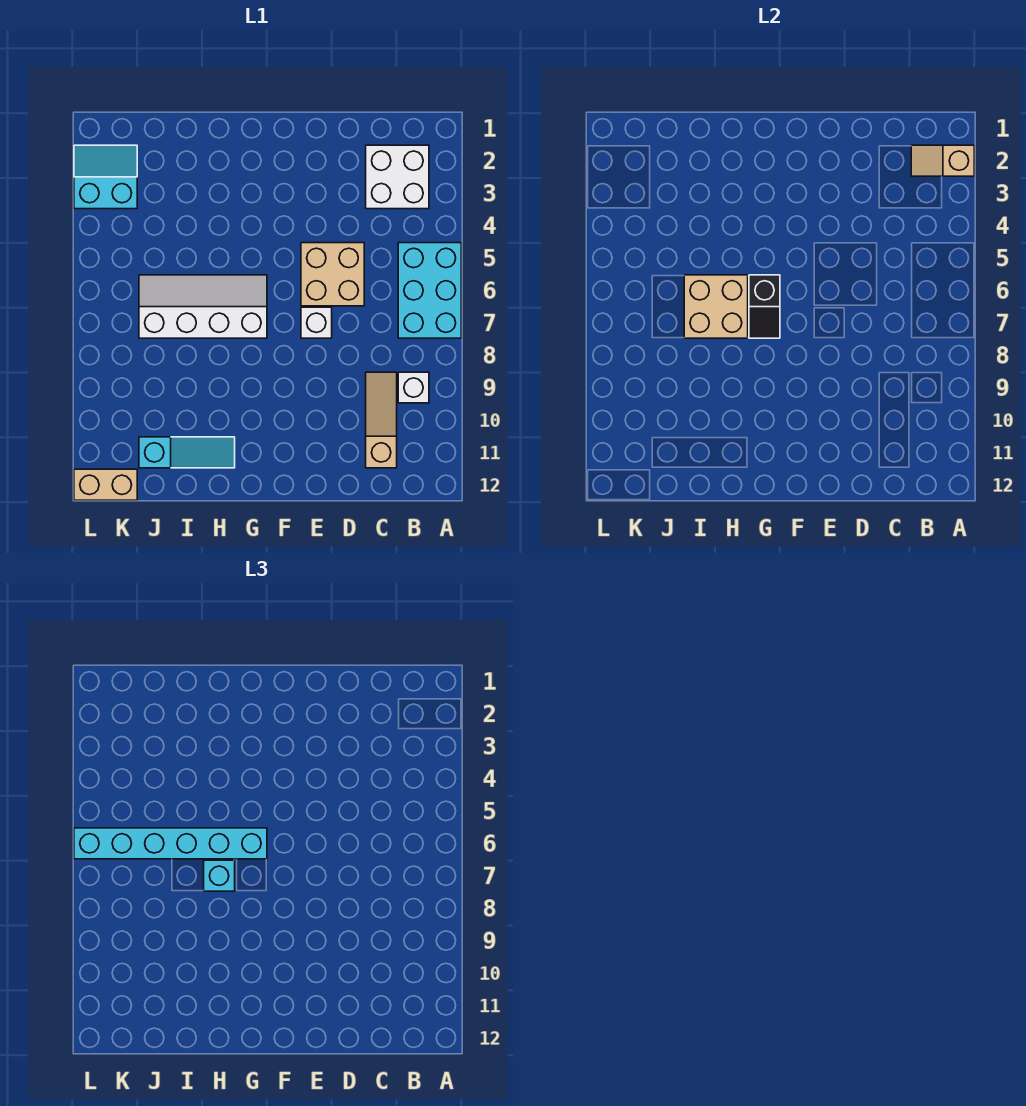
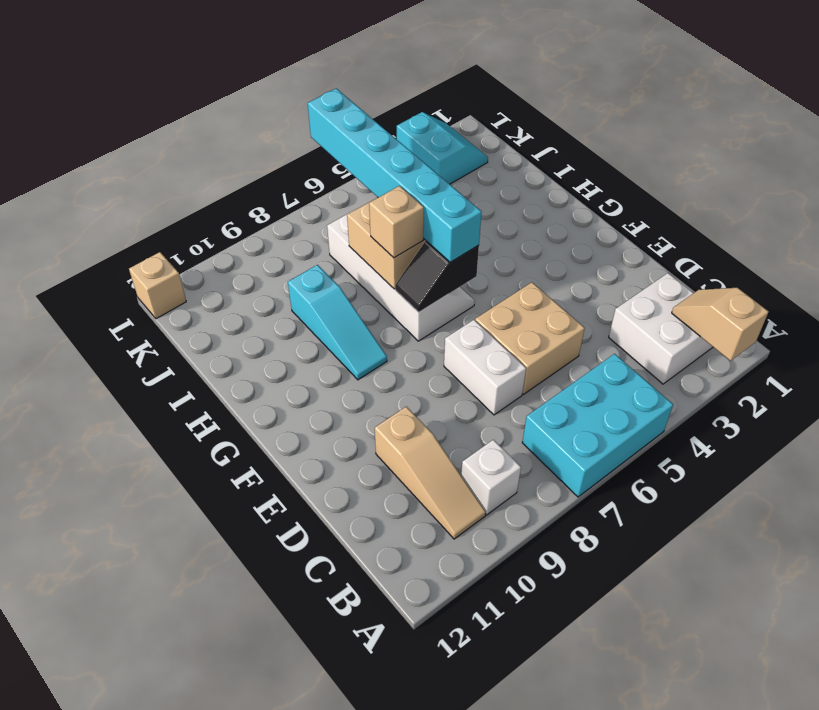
tan 1x3 slope [366,372,397,468] -> tan 1x3 slope turned to [375,407,486,539]
white 1x1 brick [301,307,332,338] -> white 1x2 brick [444,320,526,415]
cyan 1x1 brick [204,860,235,891] -> tan 1x1 brick [369,186,424,258]
cyan 1x3 slope [139,437,235,468] -> cyan 1x3 slope moved to [288,265,387,380]
tan 1x2 brick [74,469,137,500] -> tan 1x1 brick [129,252,186,319]

